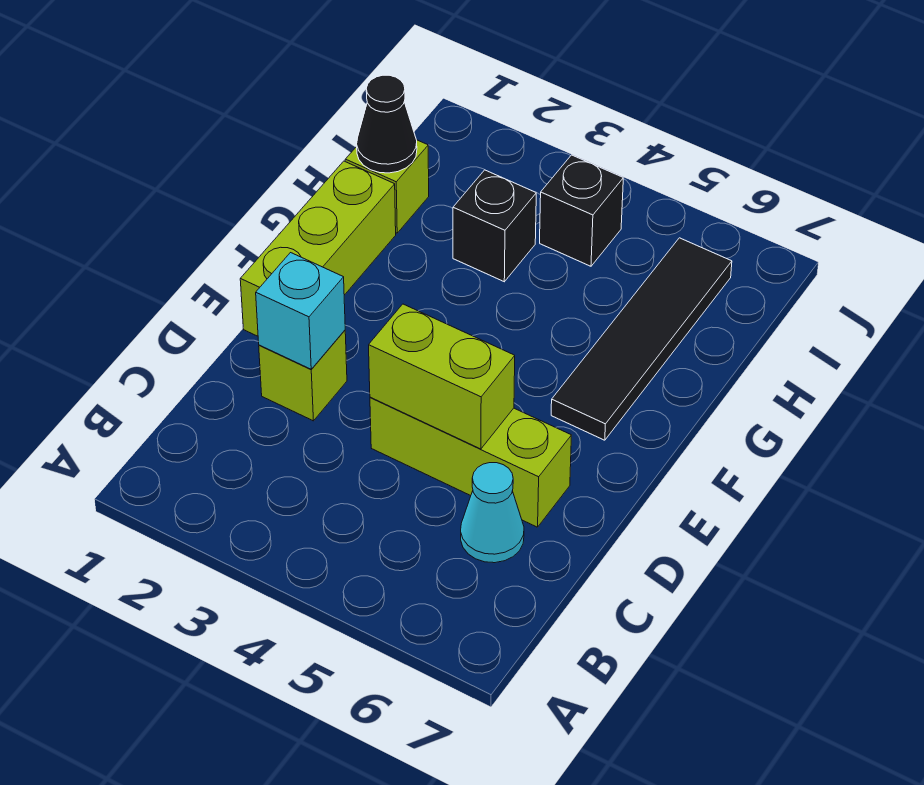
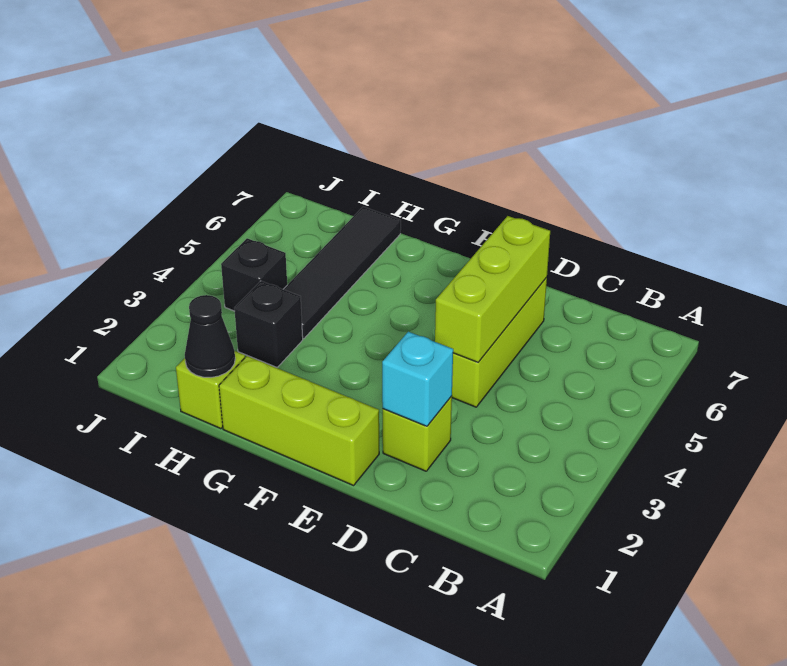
cyan 1x1 cone [461,463,524,563] -> none
lime 1x2 brick [369,304,515,449] -> lime 1x3 brick [435,216,550,362]
black 1x4 tile [551,238,732,440] -> black 1x4 tile turned to [283,207,401,339]

